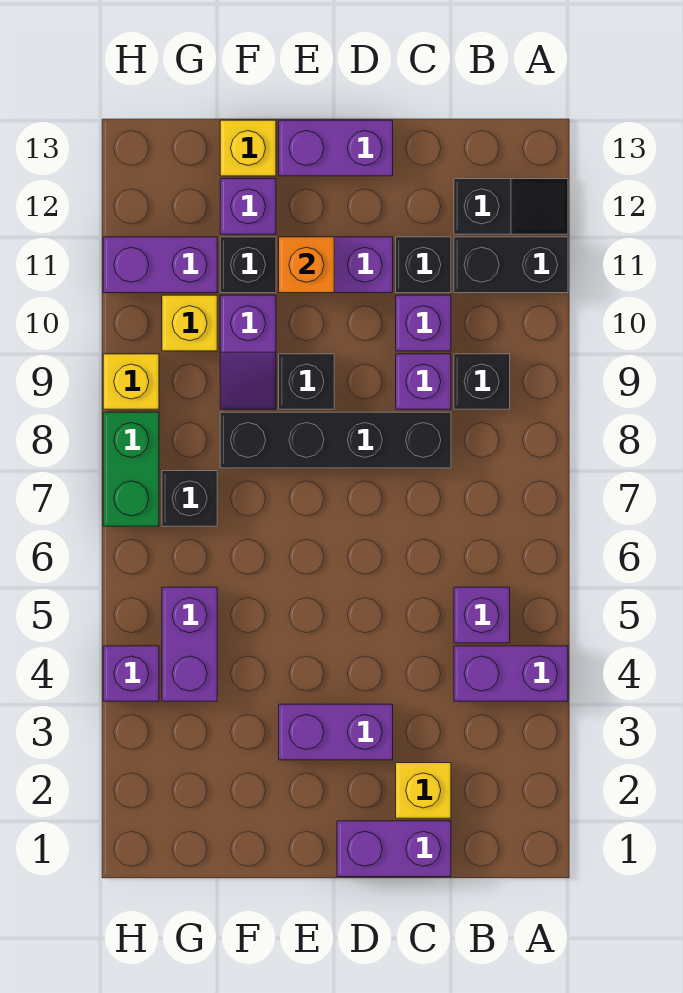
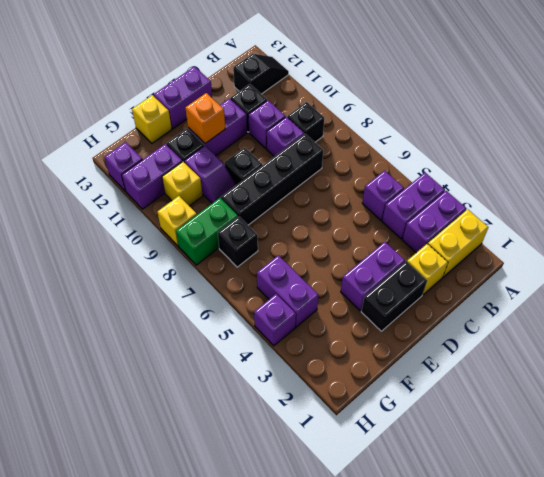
none -> yellow 1x2 brick [428,209,488,277]
black 1x2 brick [454,237,568,293] -> black 1x2 brick moved to [361,261,427,331]
purple 1x2 brick [337,821,451,877] -> purple 1x2 brick moved to [402,191,466,253]
purple 1x1 brick [220,179,276,234] -> purple 1x1 brick moved to [104,142,142,191]
green 1x2 brick [103,412,159,526] -> green 1x2 brick turned to [176,198,238,265]

